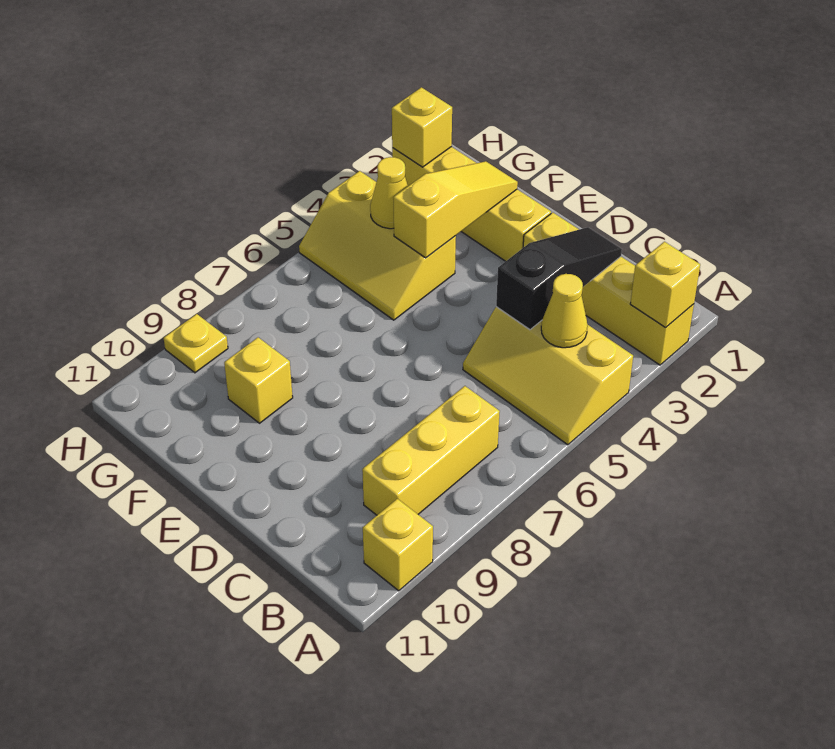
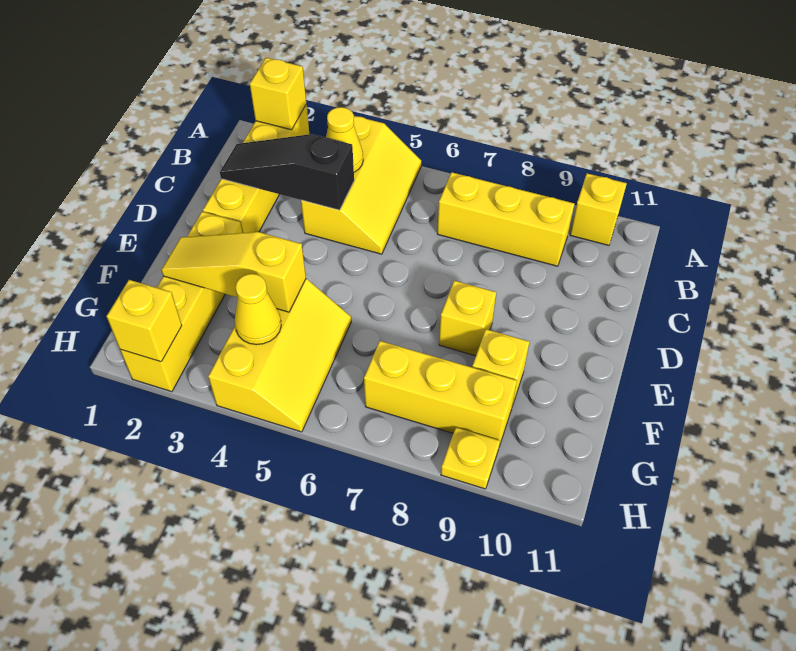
none -> yellow 1x1 brick [439,281,496,356]
none -> yellow 1x3 brick [364,341,517,446]

